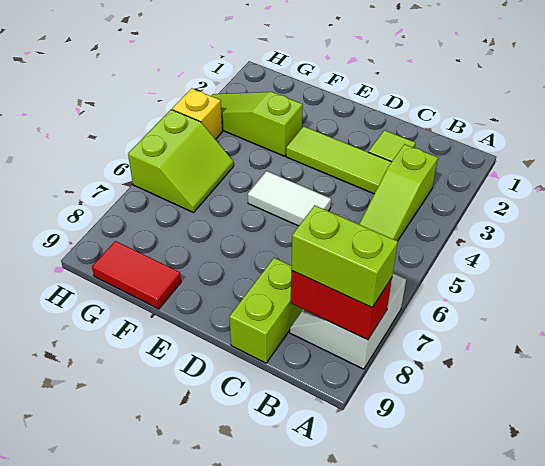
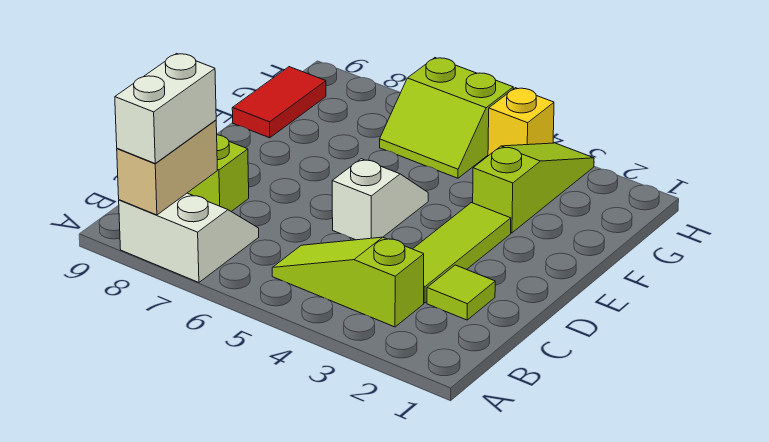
red 1x2 brick [291,271,392,340] -> tan 1x2 brick [117,120,217,215]
lime 1x2 brick [291,205,398,308] -> white 1x2 brick [115,54,216,163]
white 1x2 tile [248,171,331,226] -> white 1x2 slope [332,159,428,240]

